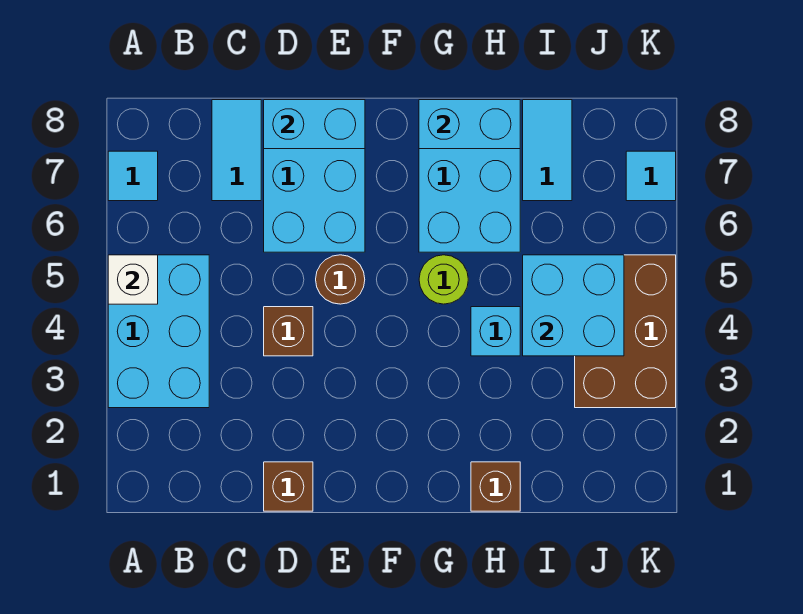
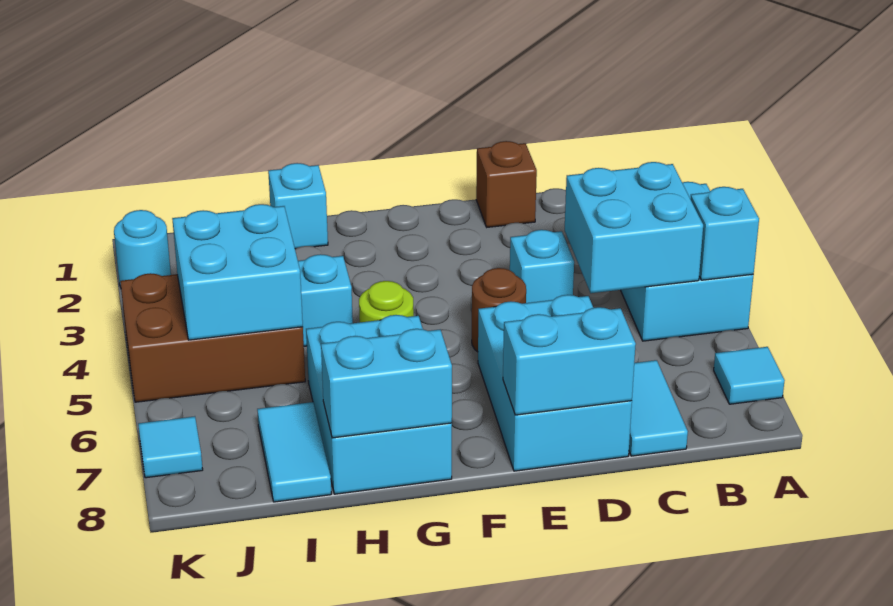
white 1x1 brick [108,255,158,304] -> cyan 1x1 brick [690,187,759,280]
none -> cyan 2x2 brick [565,162,703,293]
brown 1x1 brick [264,307,313,356] -> cyan 1x1 brick [510,230,574,303]
brown 1x1 brick [471,462,520,511] -> cyan 1x1 brick [268,163,328,249]
brown 2x3 brick [575,255,676,408] -> brown 2x3 brick turned to [120,273,305,402]
none -> cyan 1x1 round brick [114,210,171,287]

